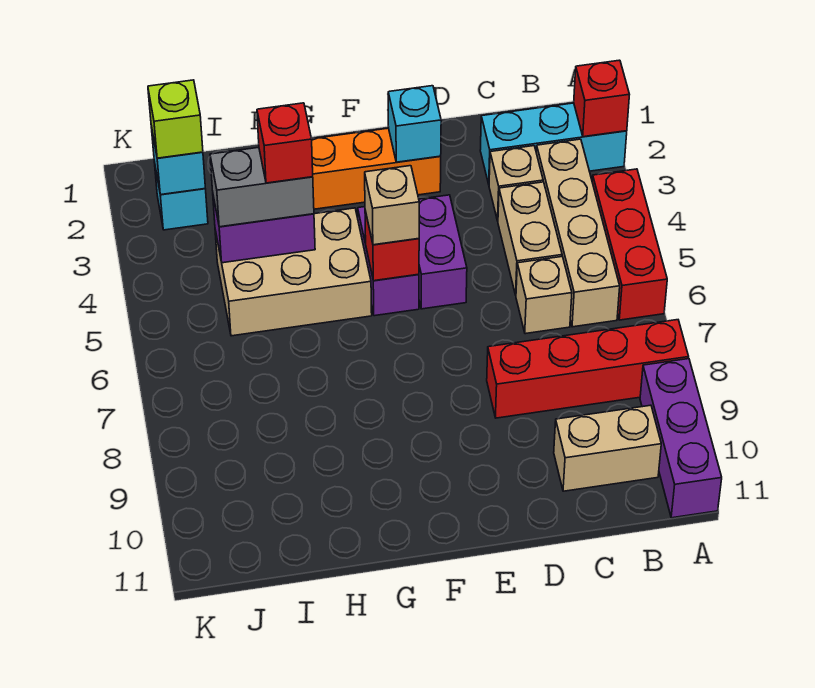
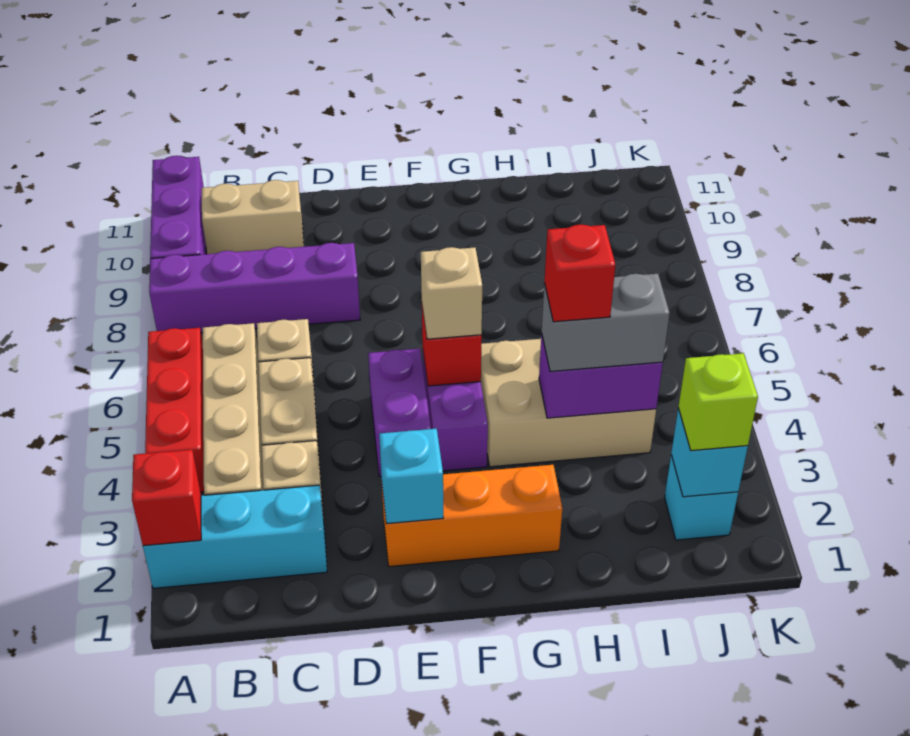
red 1x4 brick [487,320,689,418] -> purple 1x4 brick [149,243,360,333]

